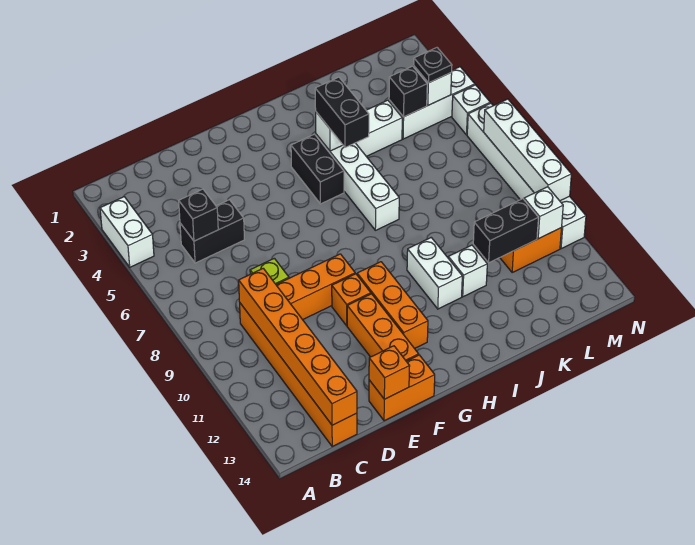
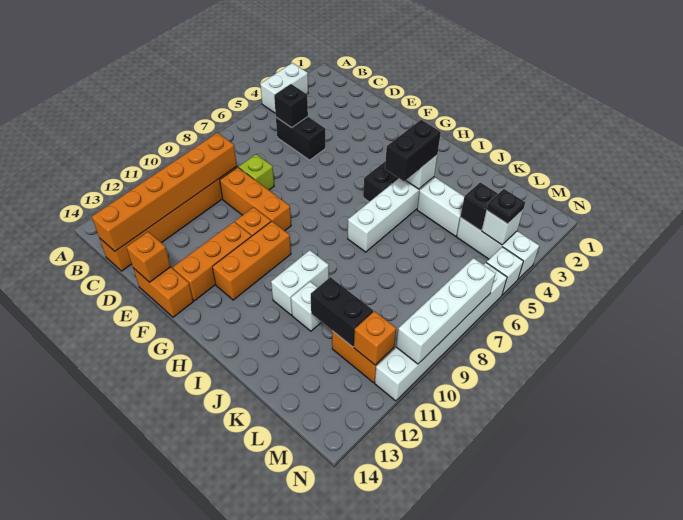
white 1x1 brick [524,187,563,239] -> orange 1x1 brick [354,311,396,365]

